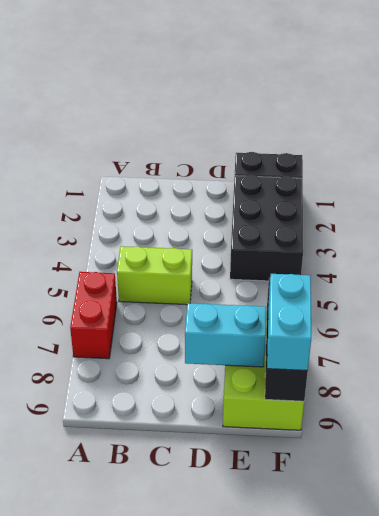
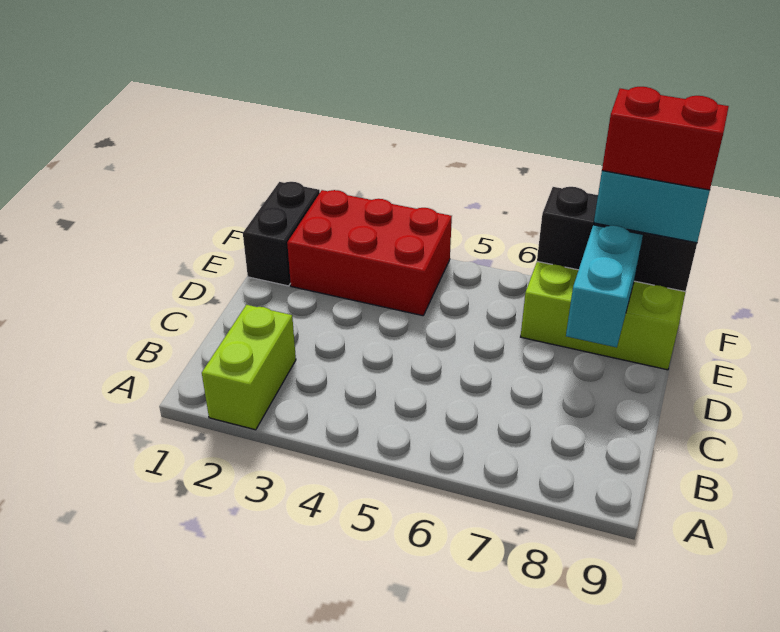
red 1x2 brick [70,272,117,359] -> red 1x2 brick moved to [602,87,729,190]
lime 1x2 brick [117,246,192,305] -> lime 1x2 brick moved to [202,305,296,430]
black 2x3 brick [230,175,303,281] -> red 2x3 brick [287,190,452,316]

